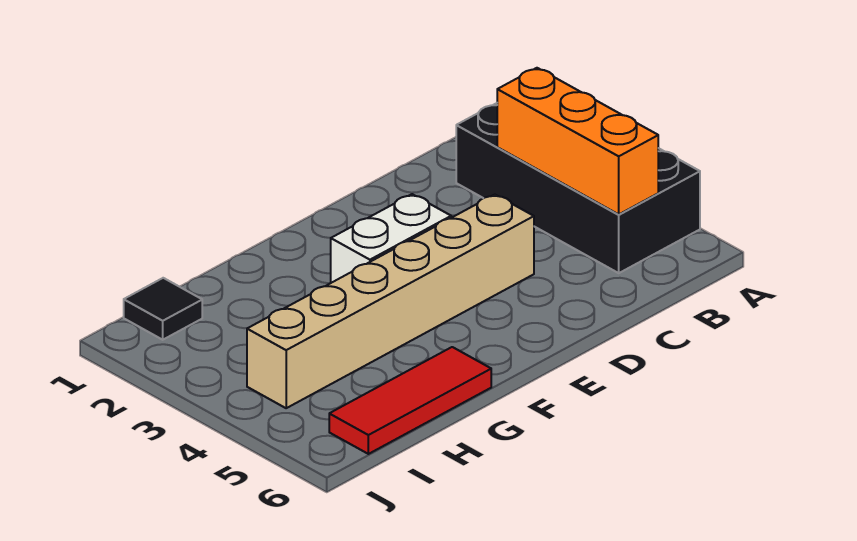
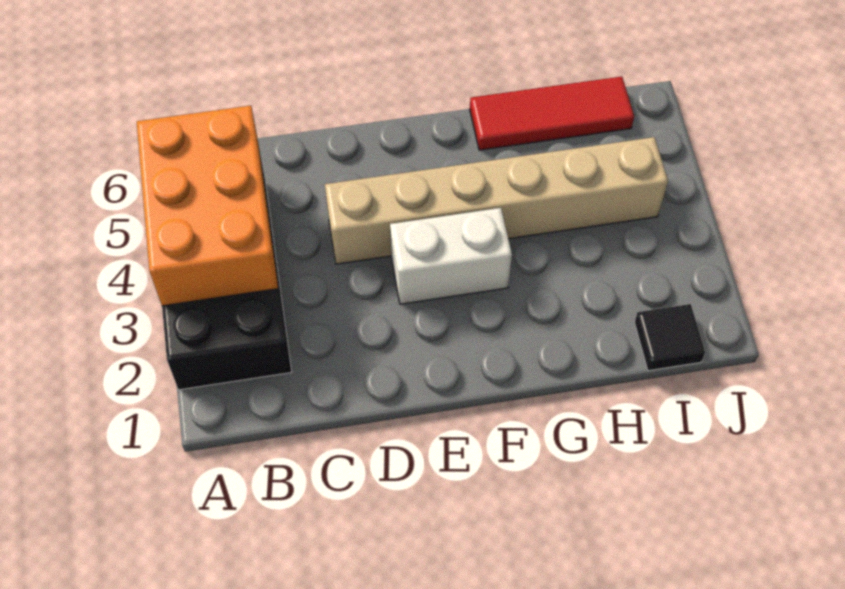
orange 1x3 brick [497,68,658,214] -> orange 2x3 brick [137,106,278,306]

